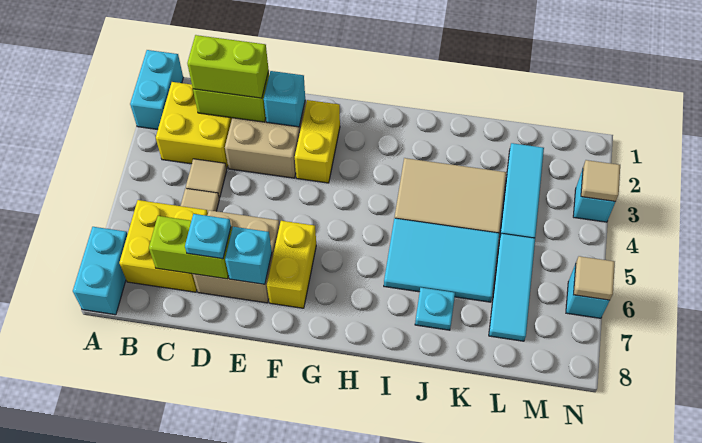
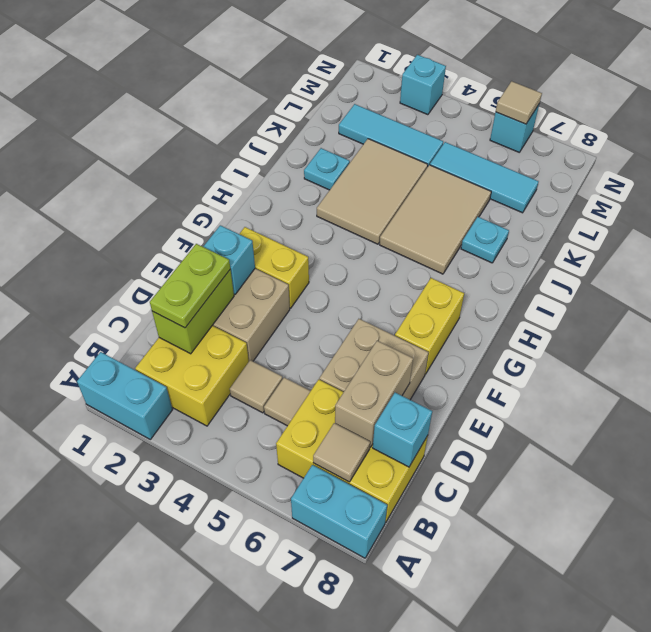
yellow 2x2 brick [119,200,208,292] -> yellow 2x3 brick [276,379,428,522]
lime 1x2 brick [187,35,269,98] -> lime 1x2 plate [150,244,230,328]
lime 1x2 brick [149,216,232,279] -> tan 1x2 brick [335,341,413,447]
cyan 1x1 plate [185,214,231,259] -> cyan 1x1 plate moved to [304,148,350,190]
cyan 1x1 brick [225,227,272,284] -> cyan 1x1 brick moved to [373,393,432,467]
yellow 1x2 brick [267,221,316,308] -> yellow 1x2 brick turned to [395,278,464,374]
cyan 2x3 tile [384,218,499,302] -> tan 2x3 tile [380,165,491,274]
tan 1x1 tile [581,160,620,202] -> tan 1x1 tile moved to [313,423,370,482]

